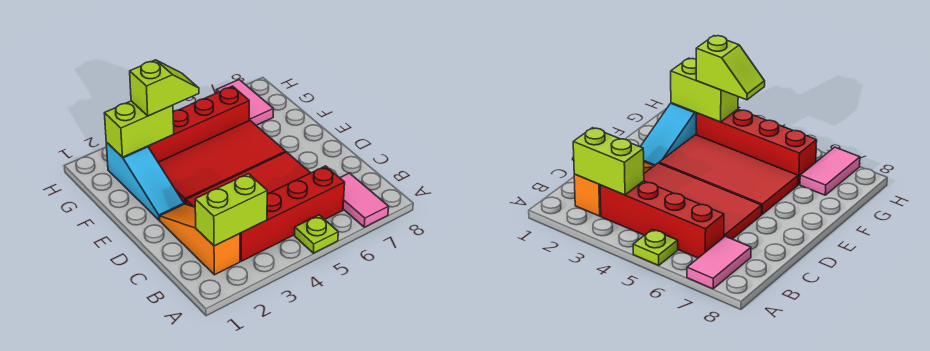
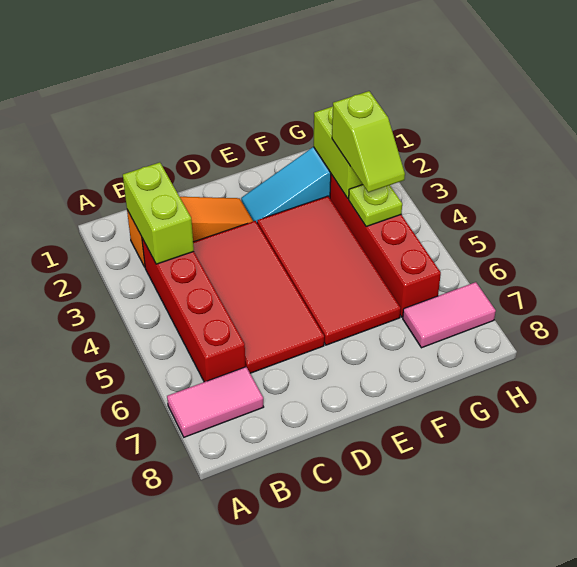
lime 1x1 plate [295,215,338,253] -> lime 1x1 plate moved to [349,185,402,227]

